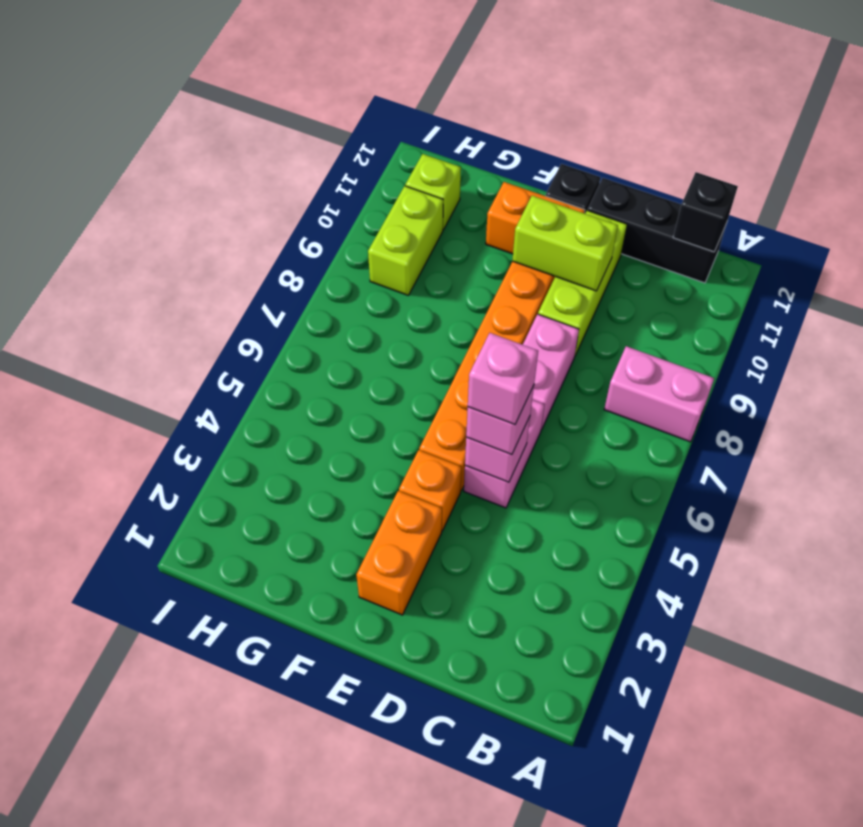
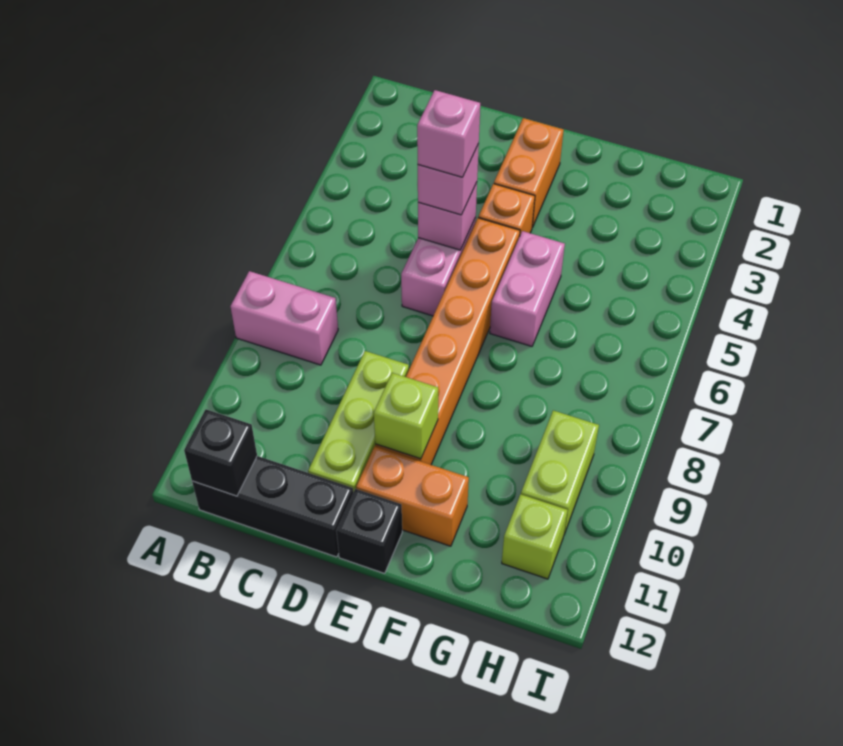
pink 1x2 brick [523,314,579,430] -> pink 1x2 brick moved to [490,231,565,346]
lime 1x2 brick [512,196,618,291] -> lime 1x1 brick [374,373,438,459]

